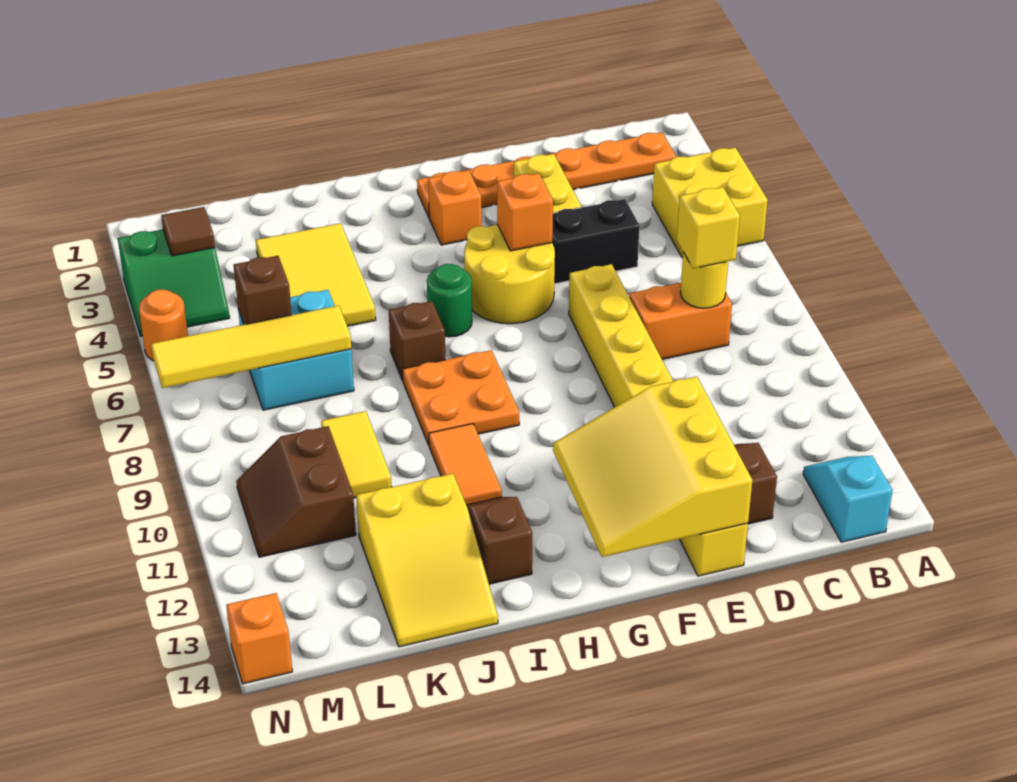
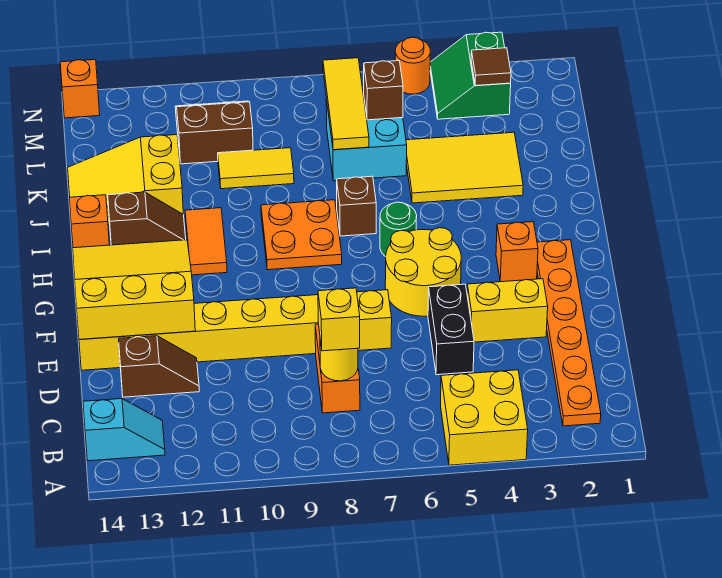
orange 1x1 brick [497,173,553,251] -> orange 1x1 brick moved to [69,195,109,248]
orange 1x2 tile [429,424,502,505] -> orange 1x2 tile turned to [185,208,227,275]
yellow 1x4 tile [151,306,351,388] -> yellow 1x3 tile [323,58,369,150]

